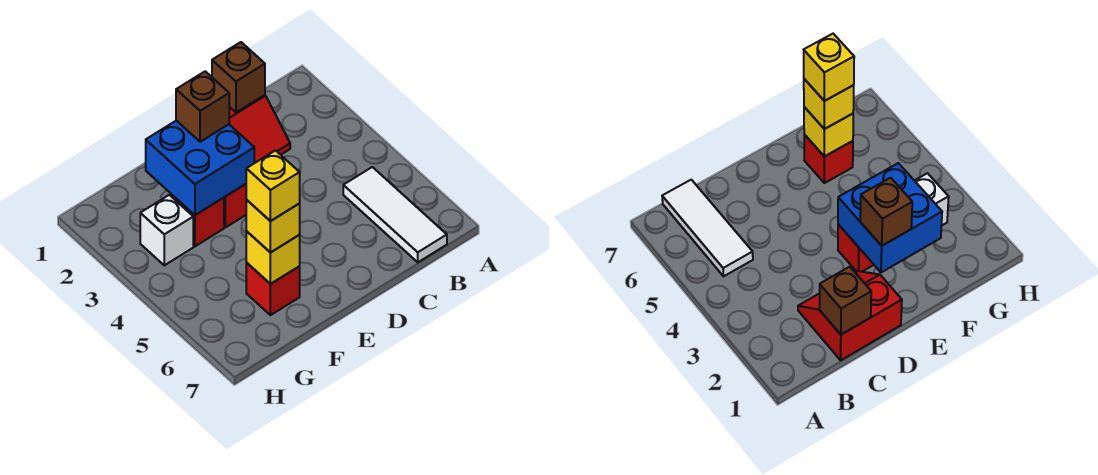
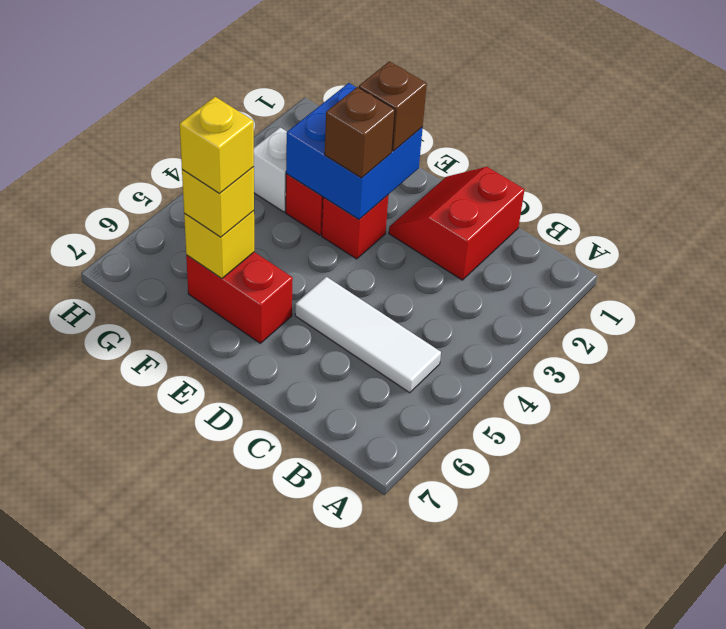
white 1x3 tile [343,167,447,262] -> white 1x3 tile turned to [295,277,441,393]
red 2x2 slope [229,95,290,163] -> red 2x2 slope turned to [389,167,525,280]
brown 1x1 brick [212,42,265,112] -> brown 1x1 brick moved to [325,87,395,178]
red 1x1 brick [246,263,300,315] -> red 1x2 brick [186,252,293,343]

